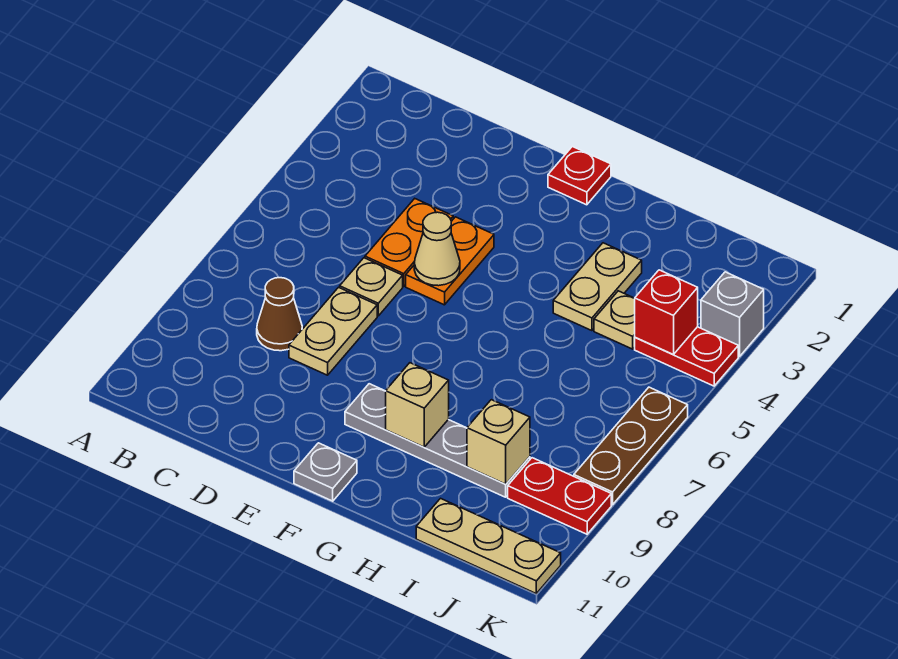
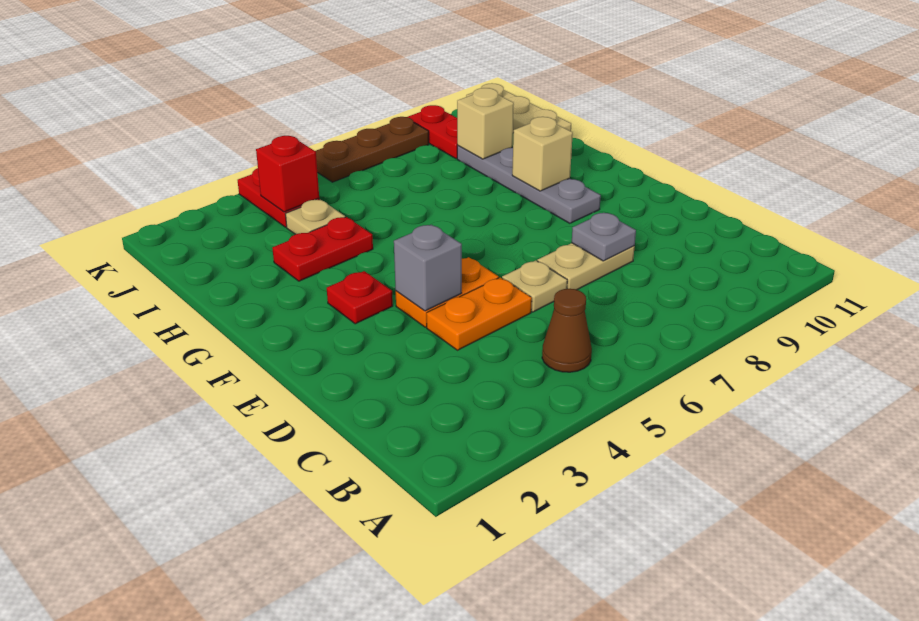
brown 1x1 cone [257,278,302,351] -> brown 1x1 cone moved to [542,289,592,372]
tan 1x1 cone [414,212,460,286] -> none
red 1x1 plate [548,146,611,205] -> red 1x1 plate moved to [327,271,393,324]
grey 1x1 plate [294,443,357,501] -> grey 1x1 plate moved to [572,213,636,261]
tan 1x2 plate [553,243,642,331] -> red 1x2 plate [272,217,373,281]
grey 1x1 brick [701,272,764,356] -> grey 1x1 brick moved to [394,225,462,311]

